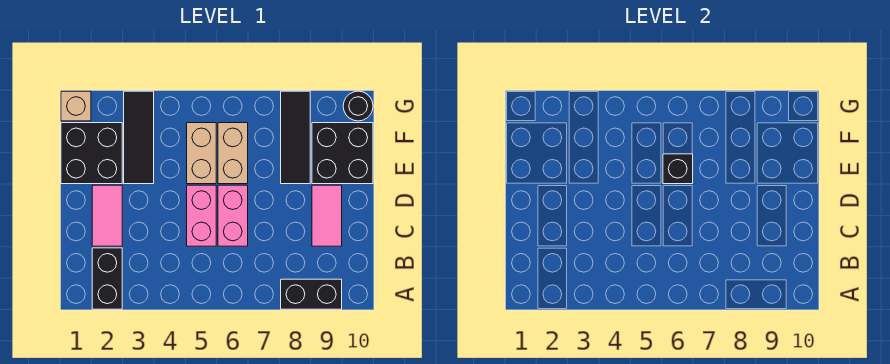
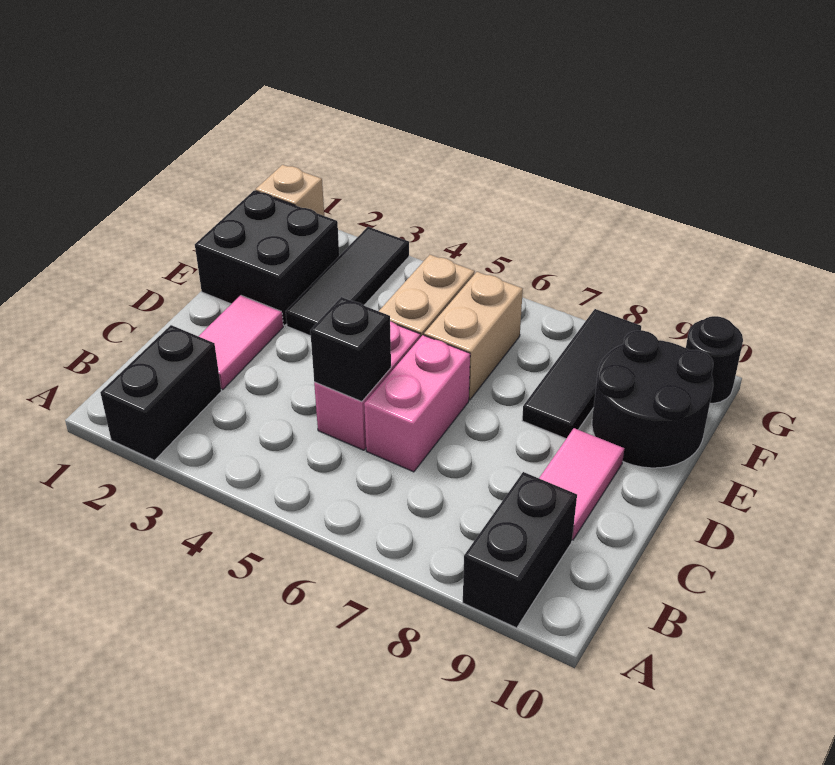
black 1x2 brick [281,279,342,309] -> black 1x2 brick turned to [463,472,577,628]
black 1x1 brick [663,154,693,184] -> black 1x1 brick moved to [310,297,391,402]
black 2x2 brick [312,123,373,184] -> black 2x2 round brick [592,330,713,468]

